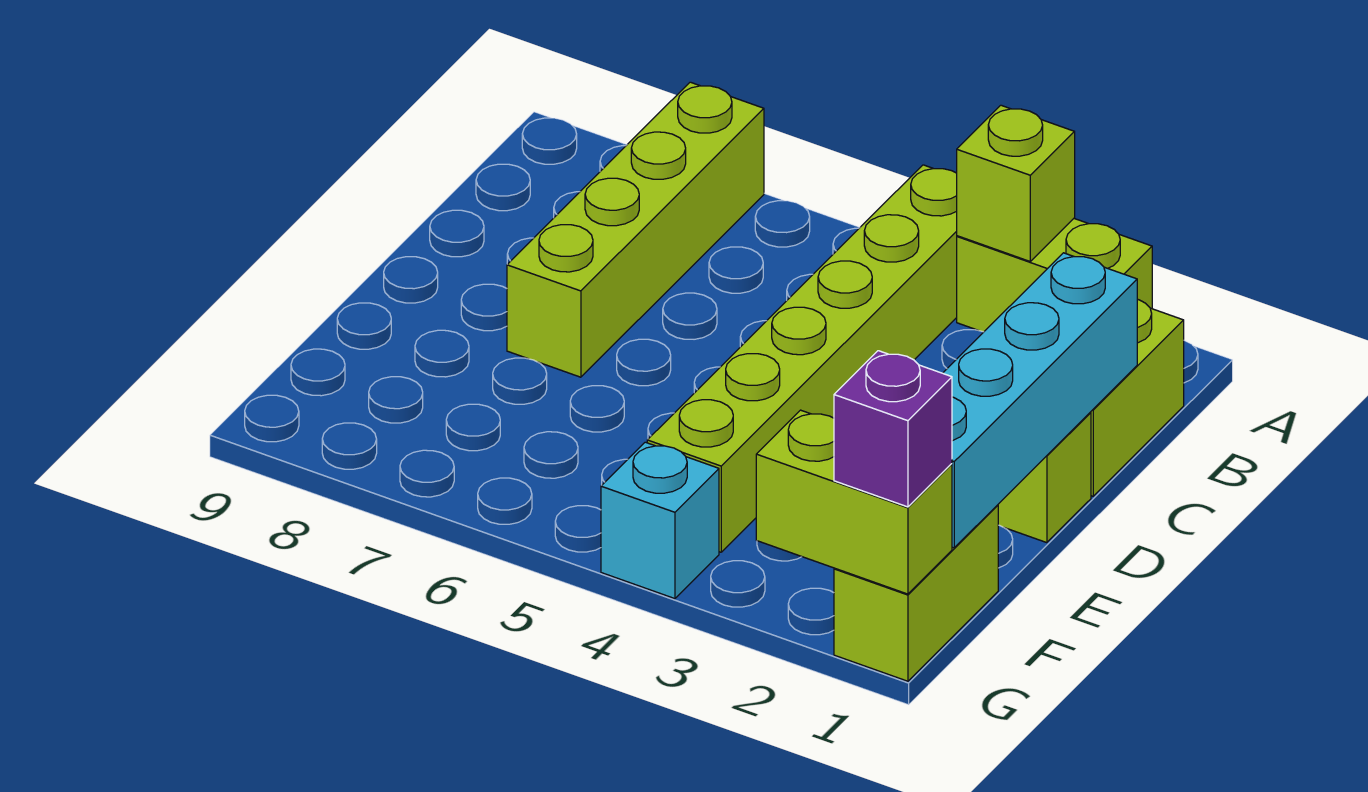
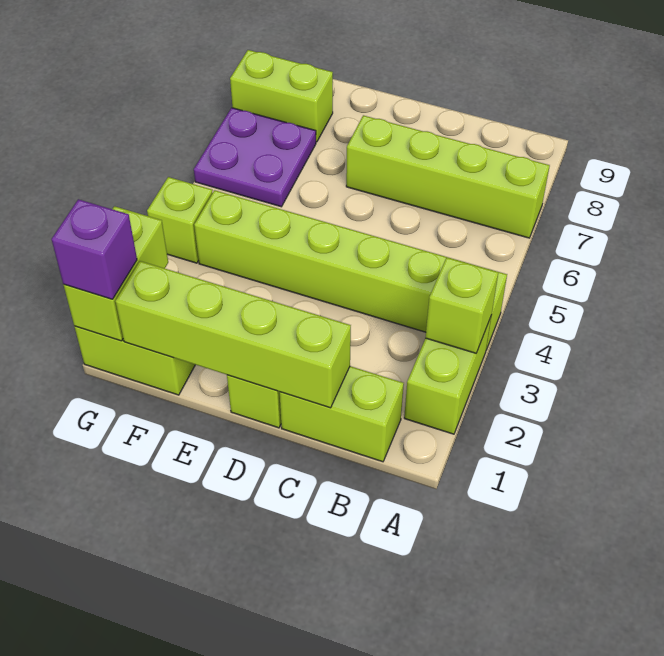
cyan 1x4 brick [943,253,1137,548] -> lime 1x4 brick [115,261,351,408]
none -> purple 2x2 plate [194,108,316,207]
none -> lime 1x2 brick [230,50,333,142]
cyan 1x1 brick [601,442,719,599] -> lime 1x1 brick [147,177,212,263]

